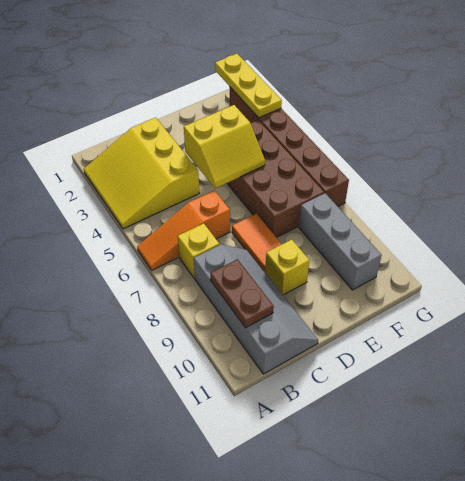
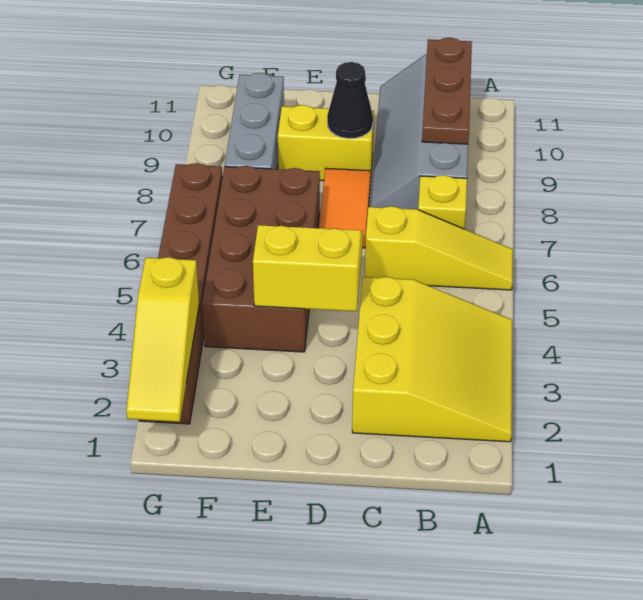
orange 1x3 slope [137,191,230,270] -> yellow 1x3 slope [365,206,513,290]
brown 1x2 plate [210,259,274,328] -> brown 1x3 plate [422,38,472,144]
yellow 1x1 brick [265,240,309,295] -> yellow 1x2 brick [278,105,374,181]
none -> black 1x1 cone [327,62,373,139]
yellow 1x3 plate [215,54,282,118] -> yellow 1x3 slope [126,257,199,422]

